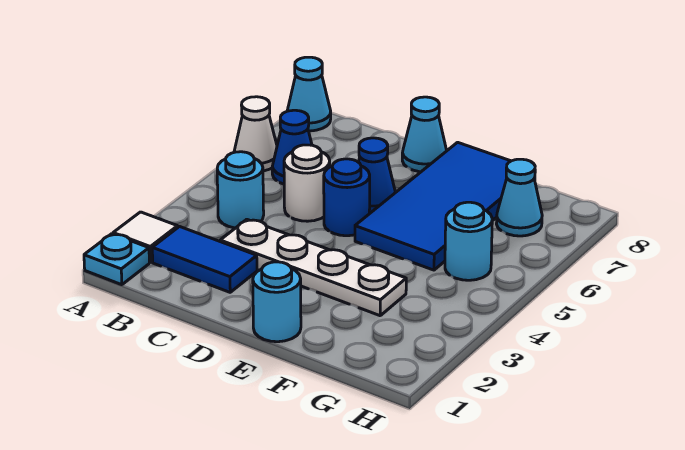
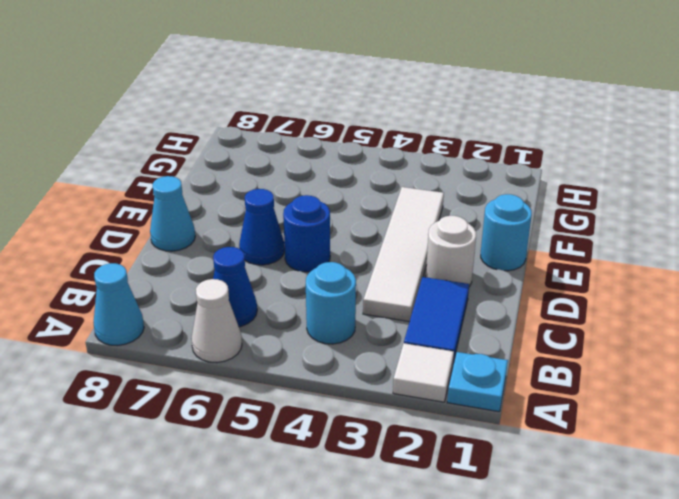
white 1x4 plate [220,219,406,316] -> white 1x4 tile [363,187,444,322]
white 1x1 round brick [284,145,330,221] -> white 1x1 round brick moved to [426,216,476,287]
blue 2x4 tile [355,142,535,270] -> none
cyan 1x1 round brick [445,202,492,280] -> none
cyan 1x1 cone [496,159,542,236] -> none

